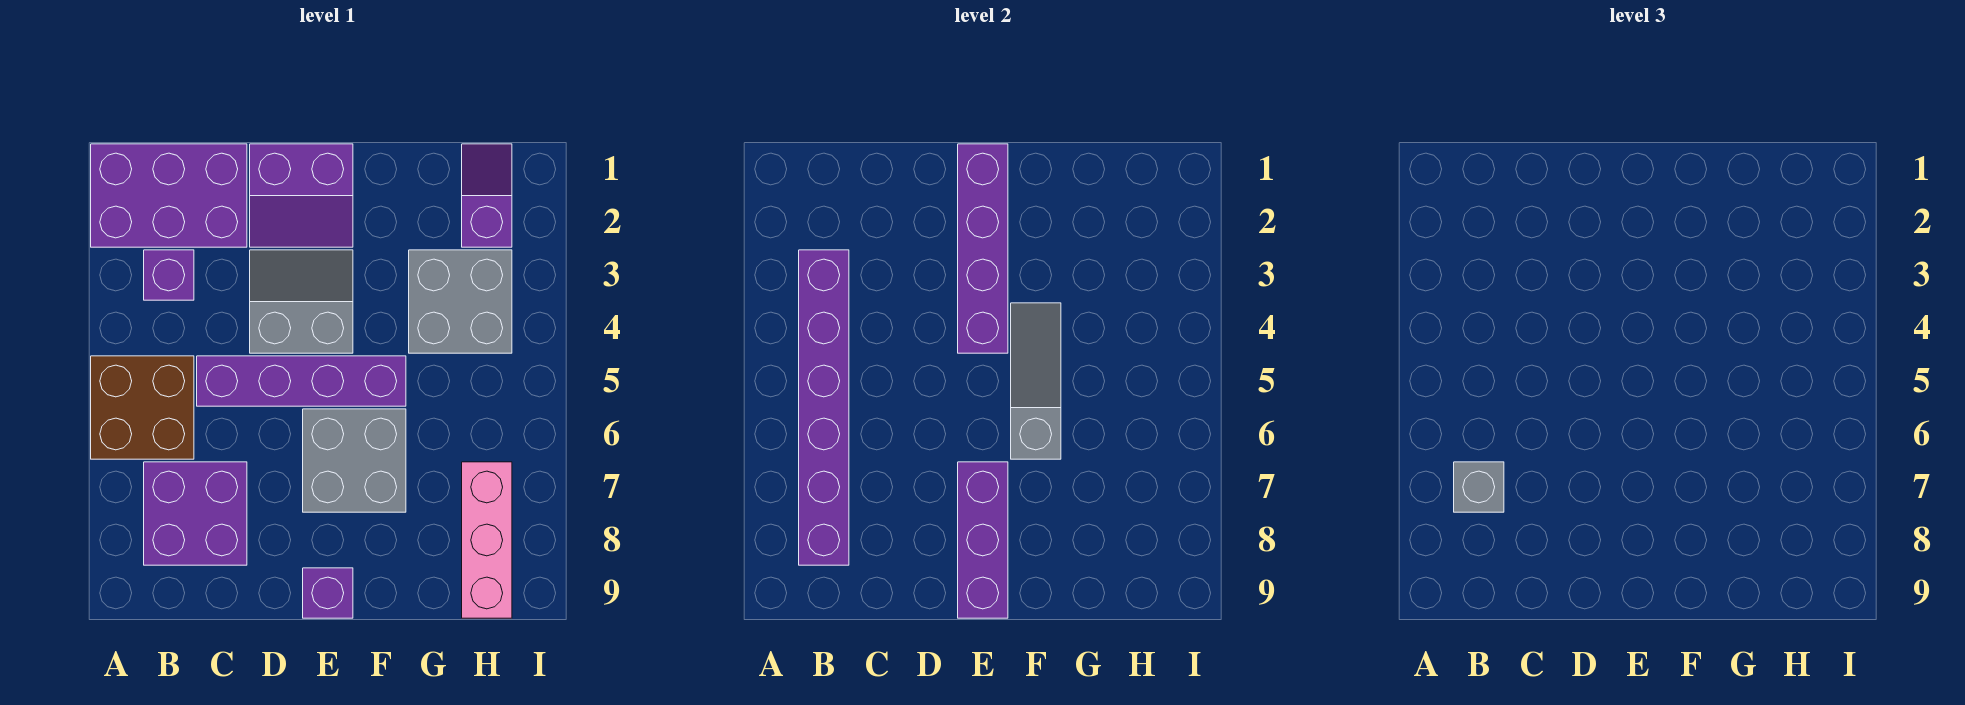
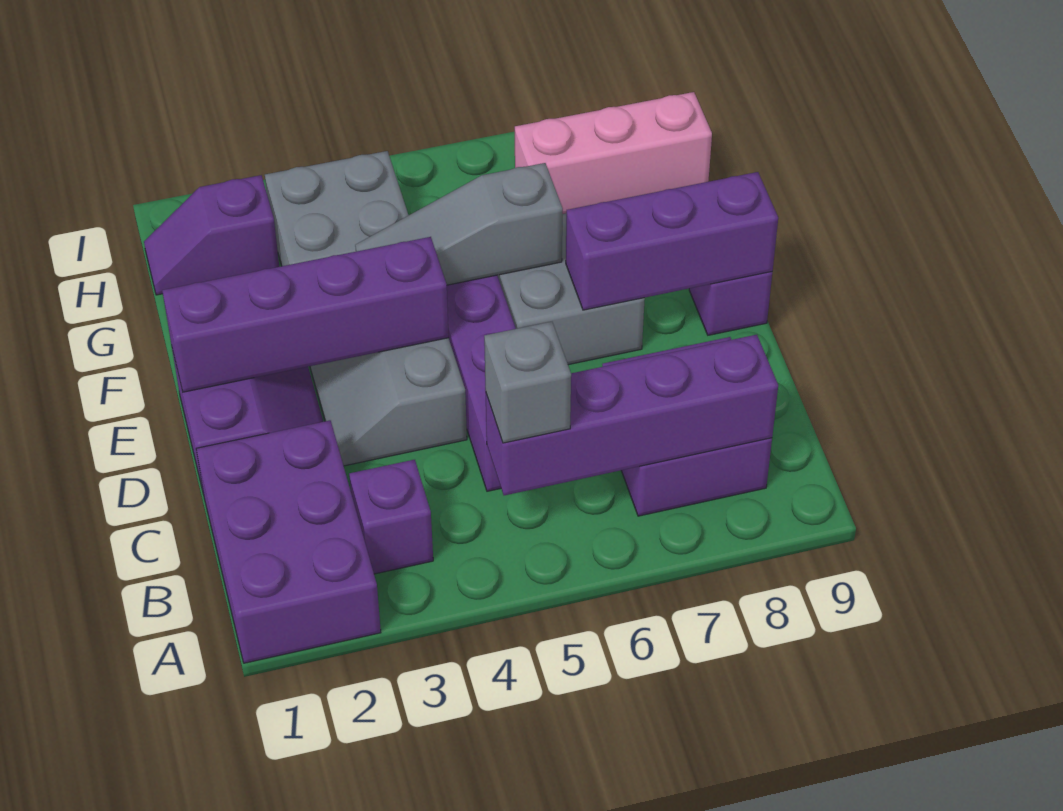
brown 2x2 brick [91,356,194,459] -> none
purple 1x6 brick [799,250,849,565] -> purple 1x4 brick [486,335,778,495]
grey 1x1 brick [1454,462,1504,512] -> grey 1x1 brick moved to [484,322,571,443]

